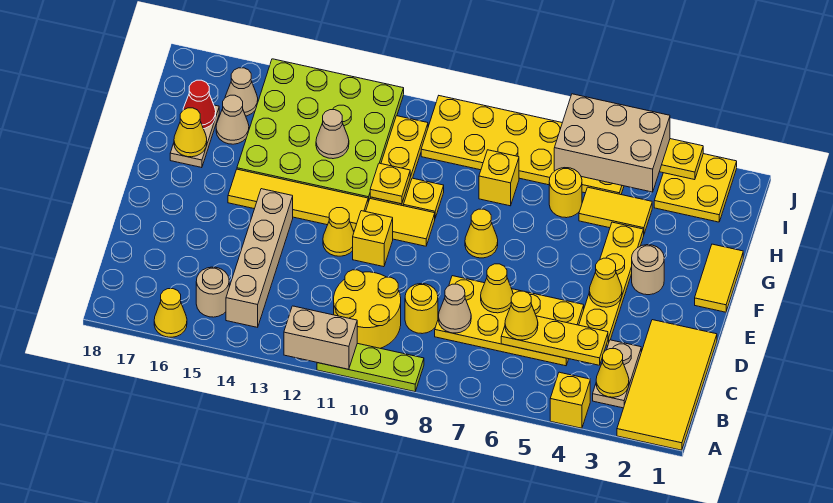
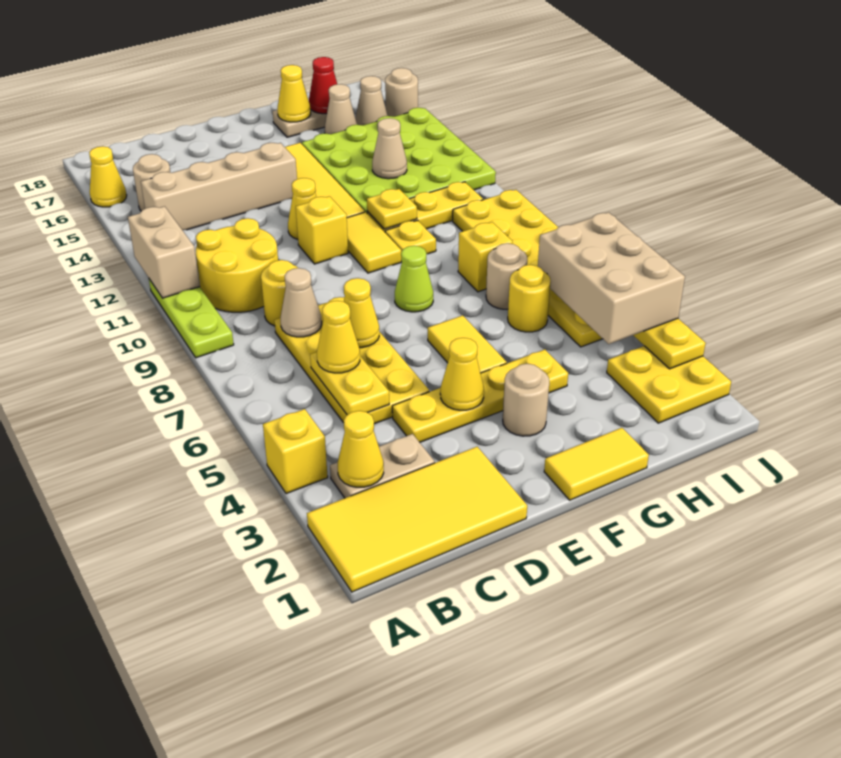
yellow 1x3 plate [501,316,608,365] -> yellow 1x2 plate [310,352,389,415]
yellow 1x1 cone [465,209,498,258] -> lime 1x1 cone [395,246,433,312]
yellow 1x2 tile [579,187,652,234] -> yellow 1x2 tile moved to [428,315,507,373]
none -> tan 1x1 round brick [486,243,527,309]
none -> tan 1x1 round brick [385,68,418,117]

